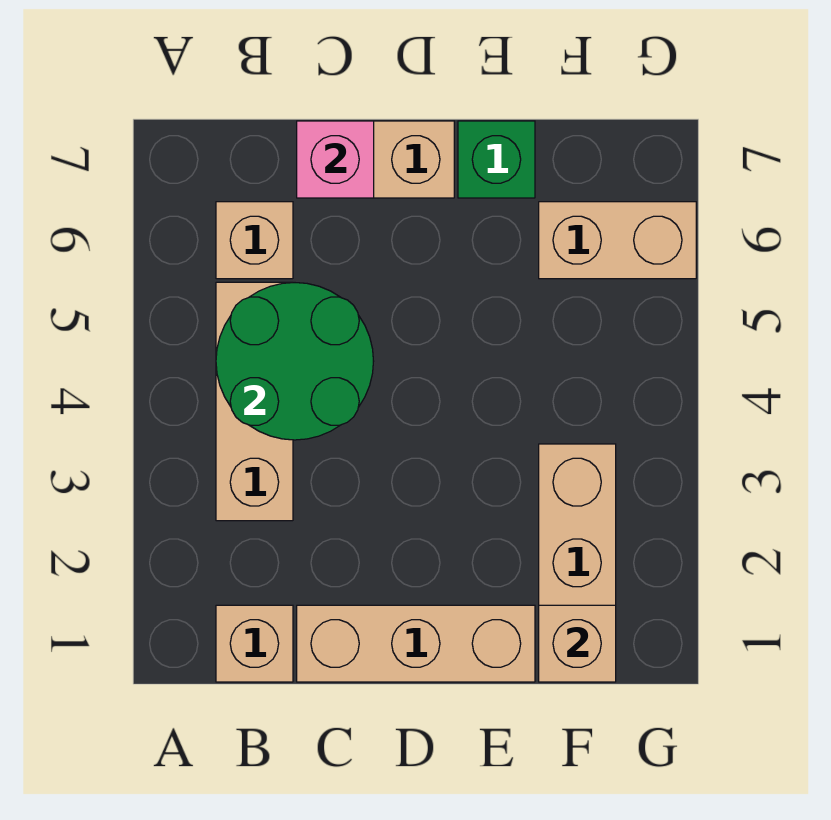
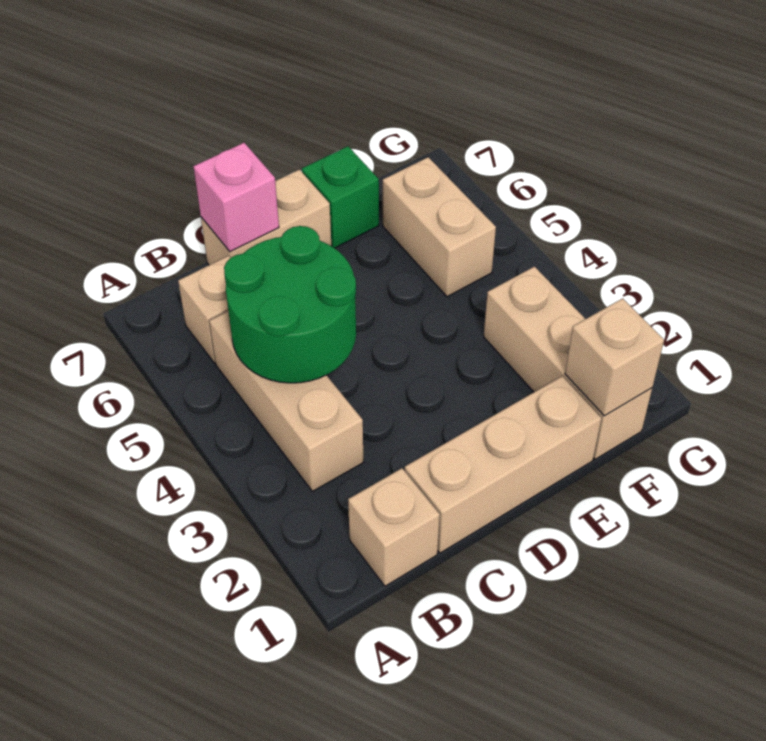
tan 1x2 brick [539,202,696,279] -> tan 1x2 brick turned to [383,157,496,297]

